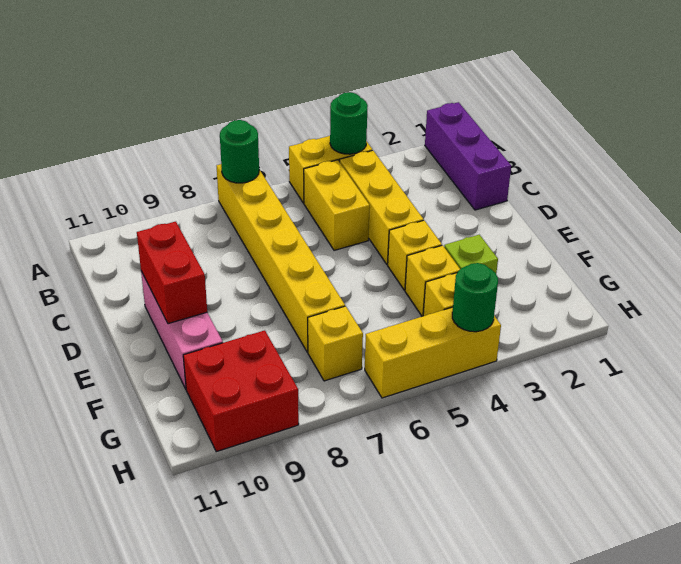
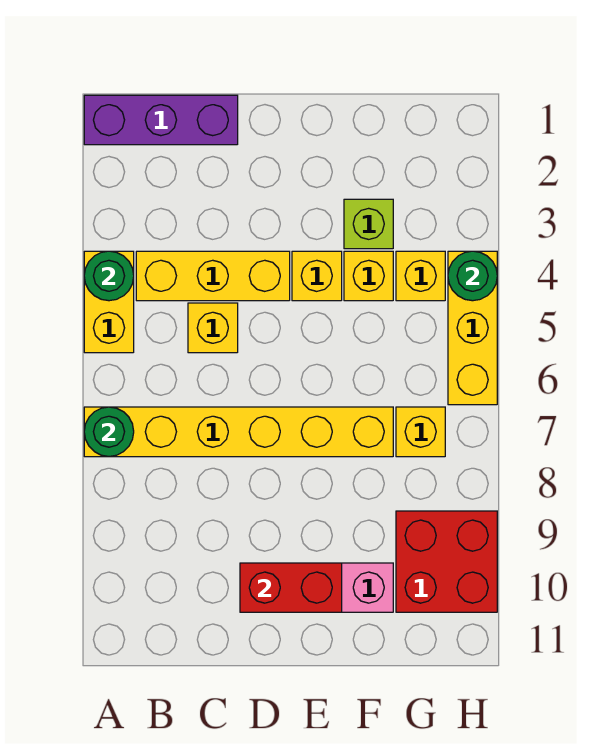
yellow 1x2 brick [304,160,370,250] -> yellow 1x1 brick [188,303,238,353]

